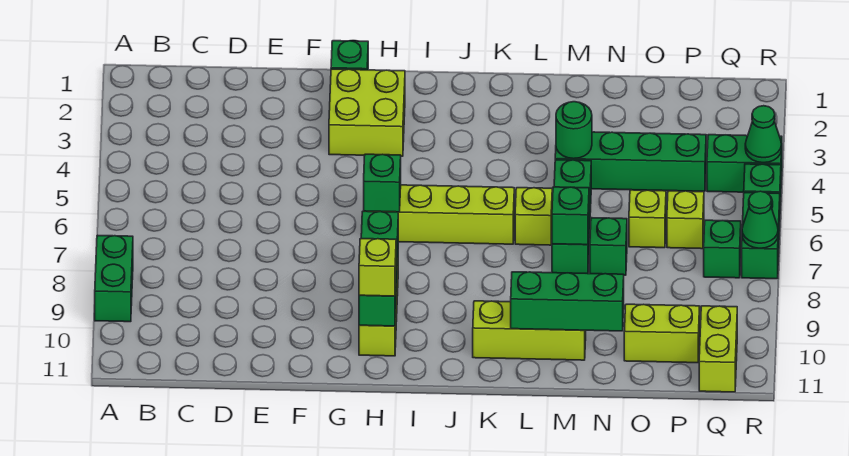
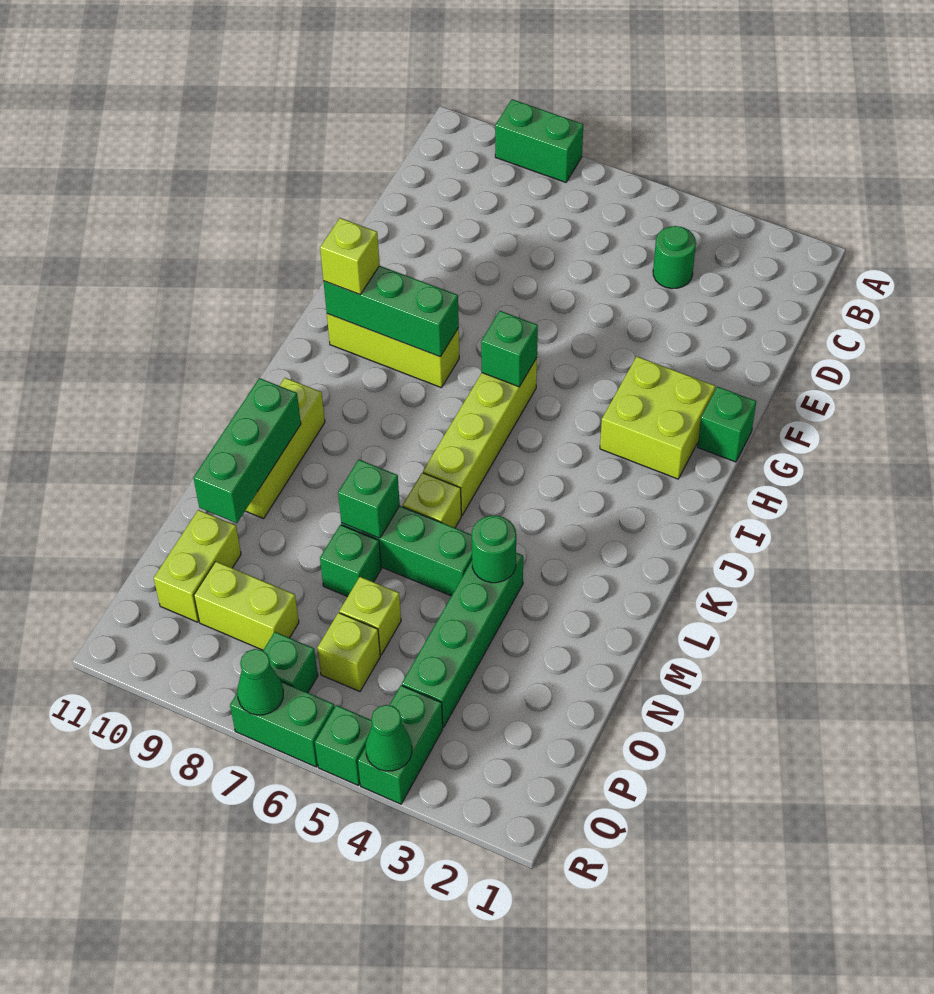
none -> green 1x1 round brick [653,226,696,289]
lime 1x2 brick [699,306,737,392] -> lime 1x2 brick moved to [194,561,299,650]

